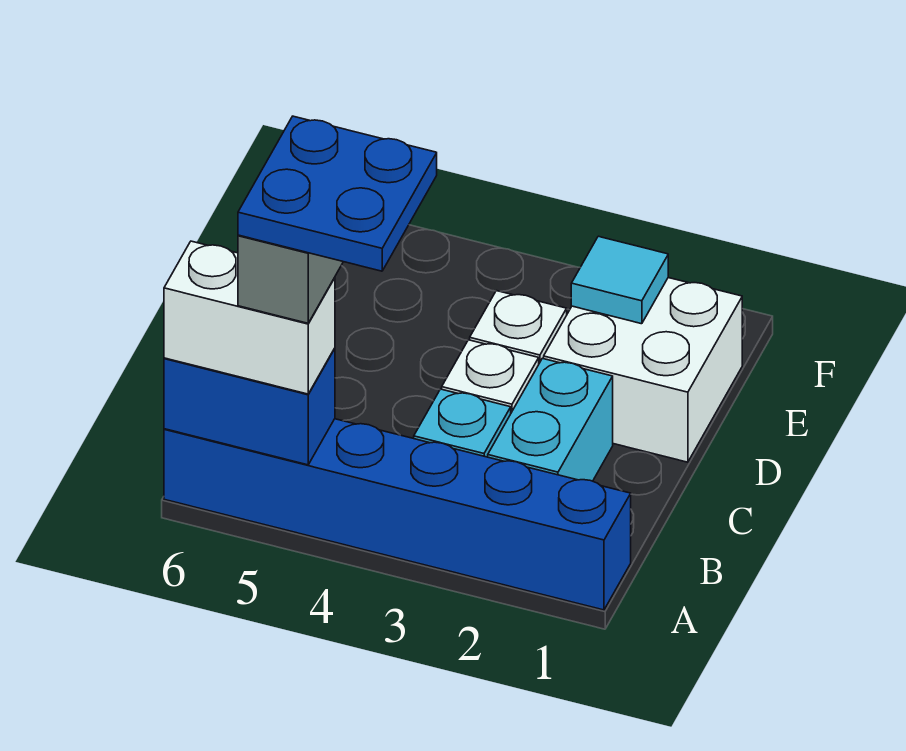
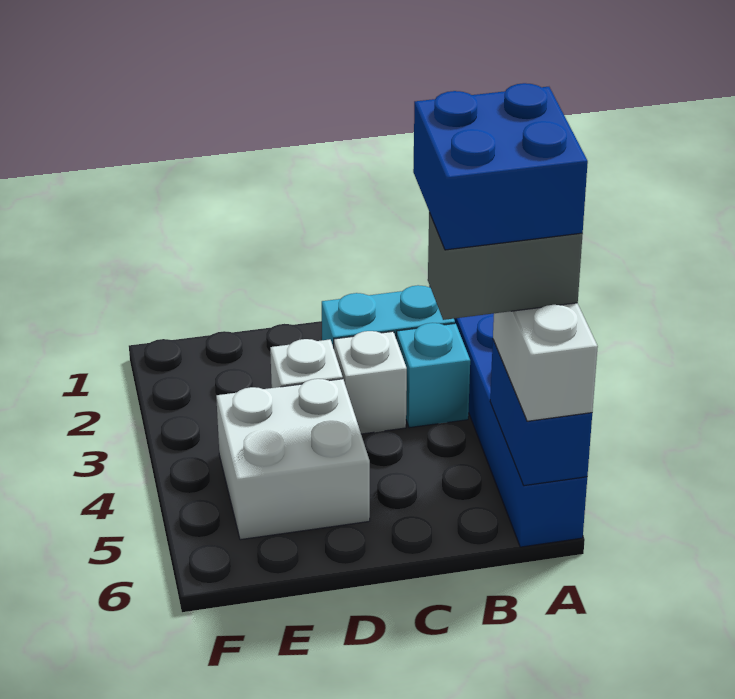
blue 2x2 plate [238,116,437,271] -> blue 2x2 brick [413,83,588,250]
white 2x2 brick [544,278,742,462] -> white 2x2 brick moved to [216,379,370,540]
cyan 1x1 tile [571,236,668,324] -> none

